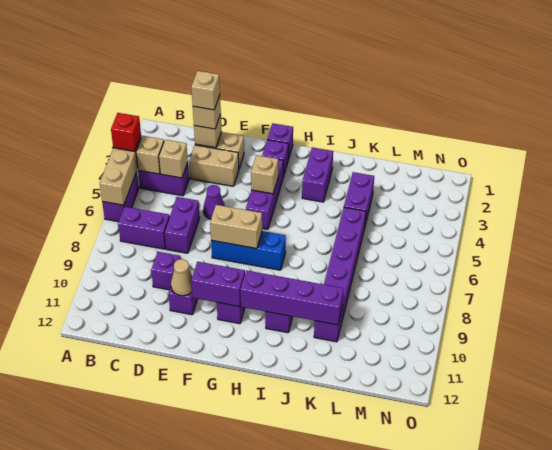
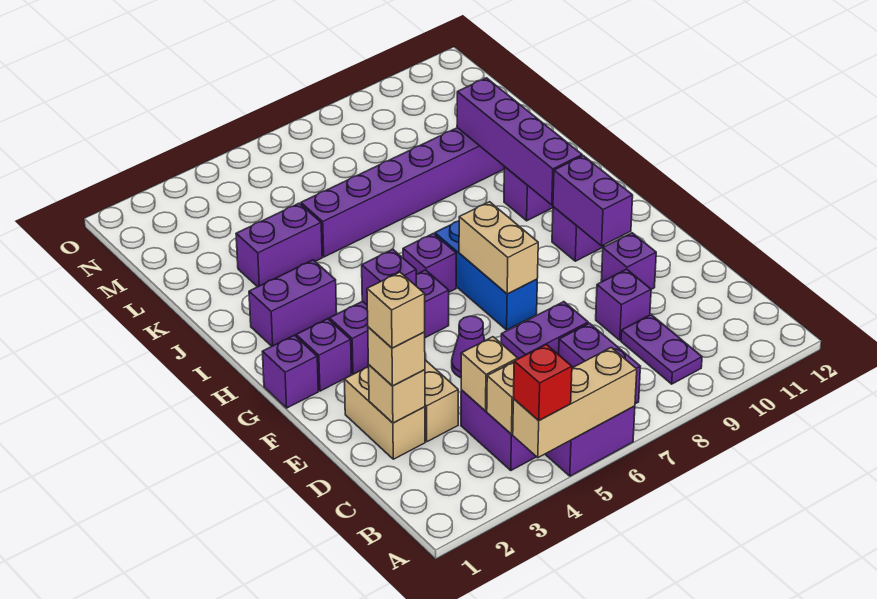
none -> purple 1x2 plate [621,315,702,384]
tan 1x1 cone [171,259,192,296] -> none
tan 1x1 brick [251,155,278,194] -> purple 1x1 brick [362,249,416,305]
none -> purple 1x1 brick [403,233,456,292]

